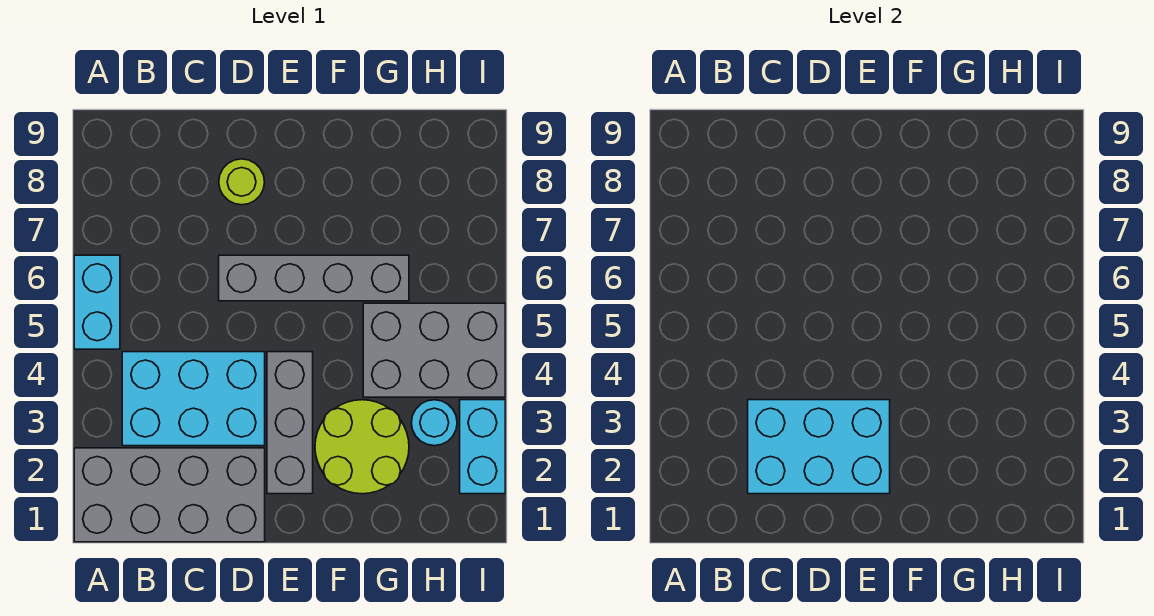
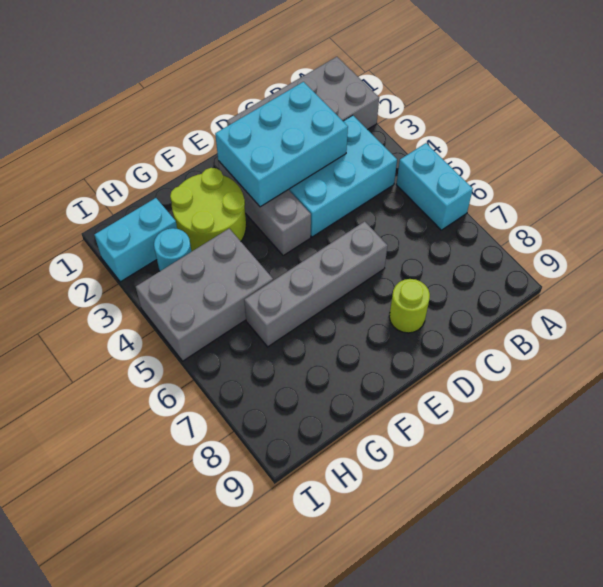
cyan 1x2 brick [460,400,505,494] -> cyan 1x2 brick turned to [94,198,177,282]

